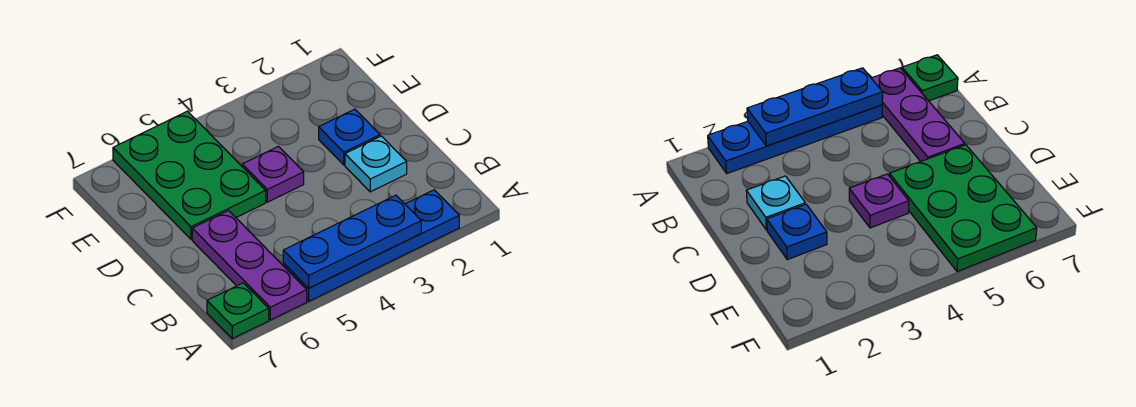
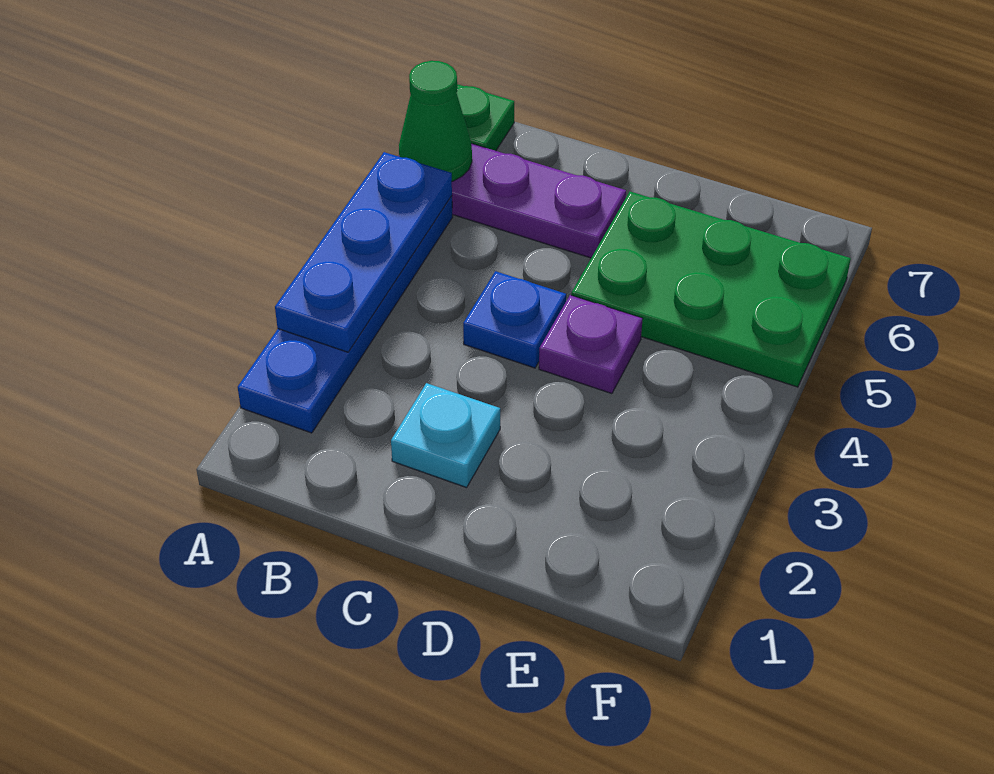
none -> green 1x1 cone [399,61,472,181]
blue 1x1 plate [319,109,380,165] -> blue 1x1 plate moved to [463,271,566,368]

